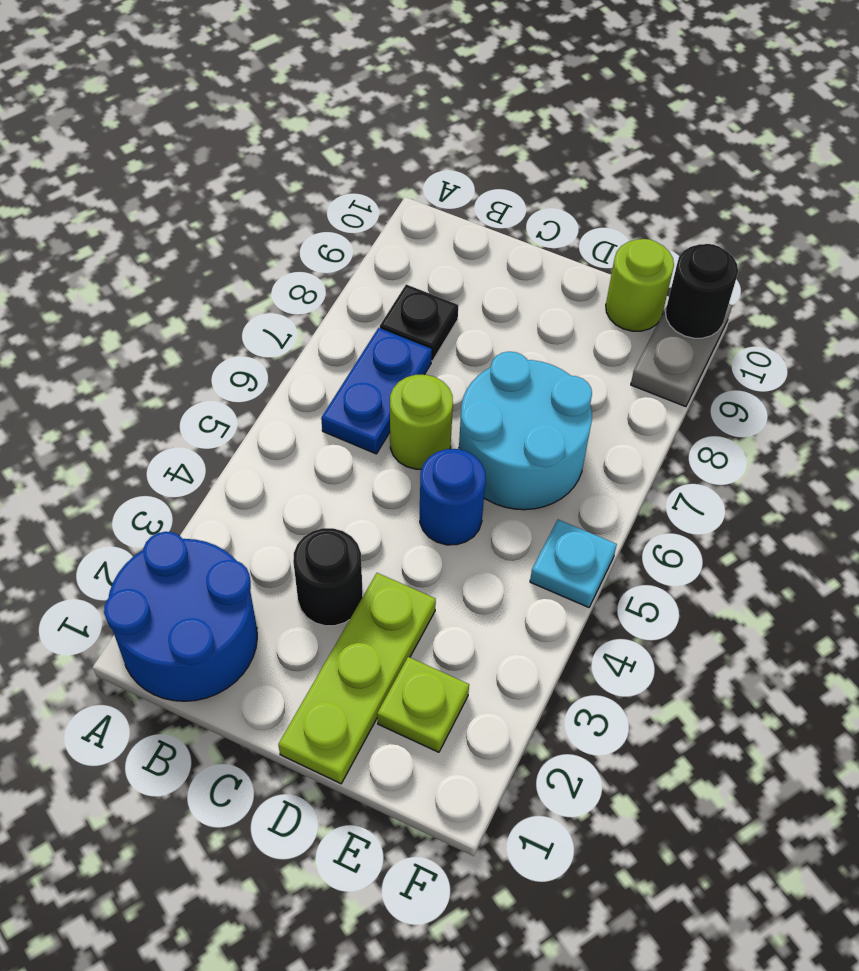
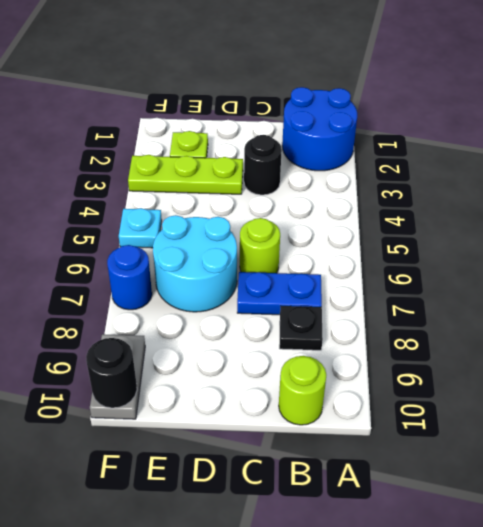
blue 1x2 plate [321,328,432,454] -> blue 1x2 plate turned to [237,272,322,315]
lime 1x3 plate [278,573,436,784] -> lime 1x3 plate turned to [128,155,243,194]
blue 1x1 round brick [420,449,486,545] -> blue 1x1 round brick moved to [107,245,152,310]
lime 1x1 round brick [606,239,674,331] -> lime 1x1 round brick moved to [279,356,326,425]

